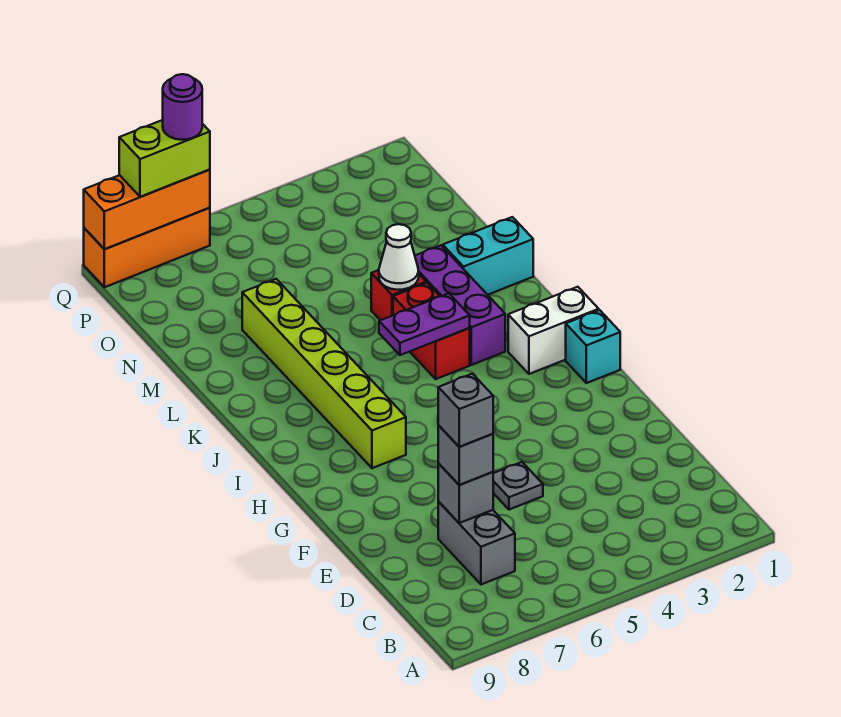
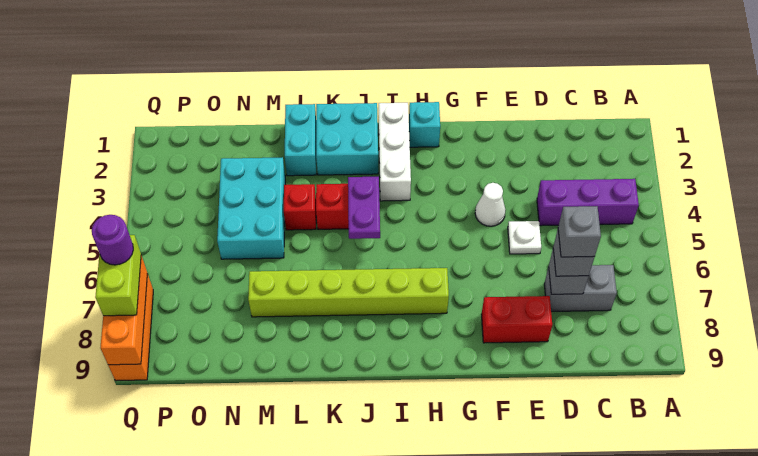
grey 1x1 plate [493,462,543,510] -> white 1x1 plate [508,221,541,254]
none -> red 1x2 brick [481,296,552,343]
white 1x2 brick [508,287,599,374] -> white 1x3 brick [379,103,411,201]
none -> cyan 2x2 brick [316,103,378,175]
purple 1x3 brick [415,245,505,365] -> purple 1x3 brick moved to [537,179,639,226]
white 1x1 cone [379,224,419,290] -> white 1x1 cone moved to [475,183,506,226]
none -> cyan 2x3 brick [217,157,285,259]

